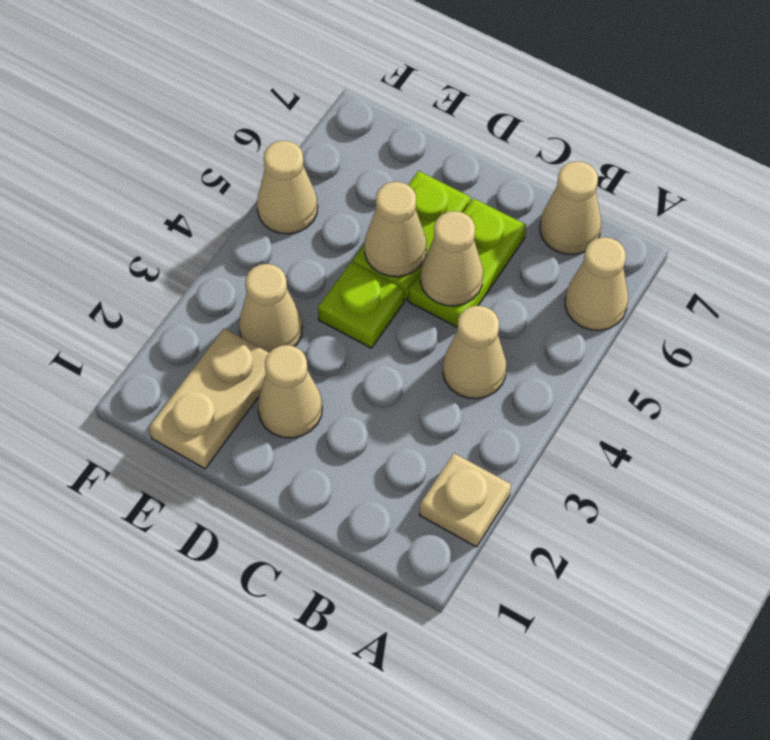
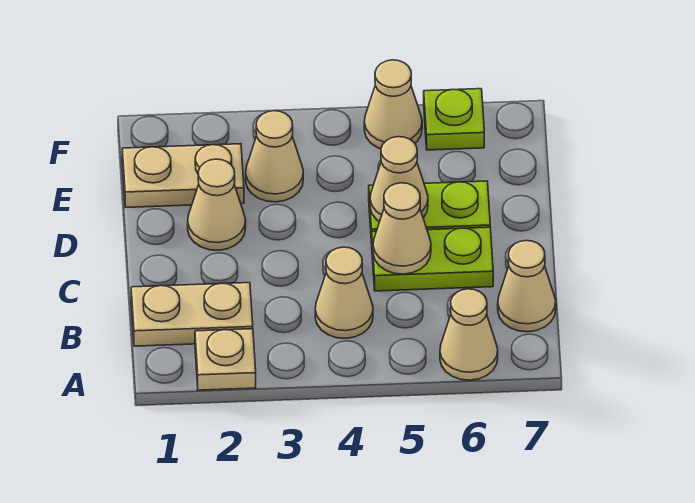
none -> tan 1x2 plate [131,283,253,346]
lime 1x1 plate [318,262,404,348] -> lime 1x1 plate moved to [424,89,484,150]

